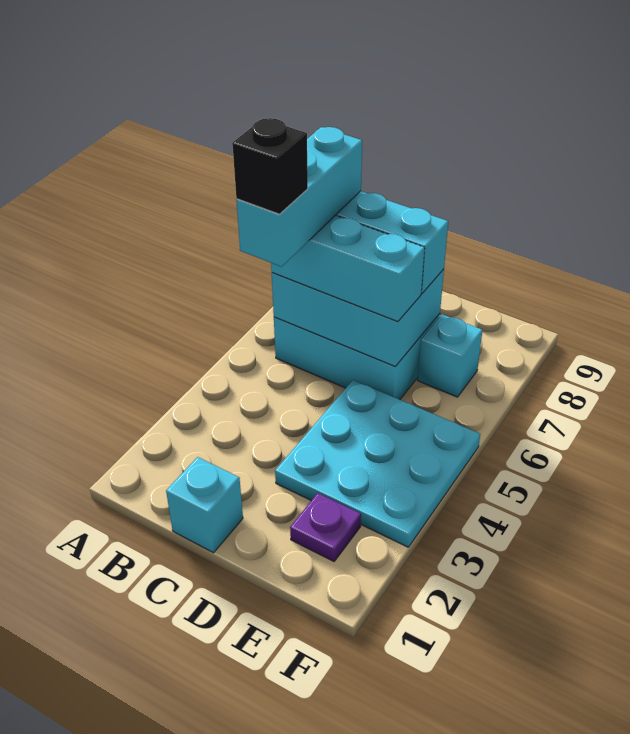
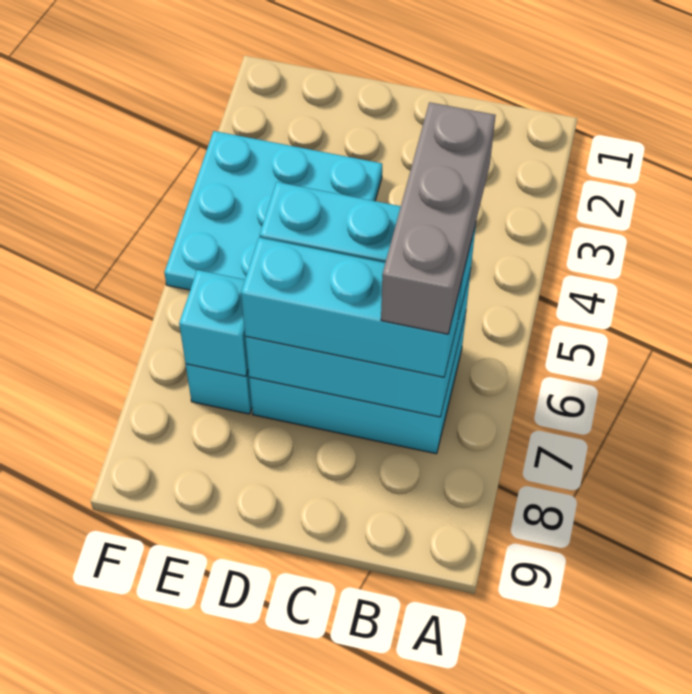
cyan 1x3 brick [236,127,362,267] -> grey 1x3 brick [381,102,496,334]
black 1x1 brick [232,118,308,214] -> none
cyan 1x1 brick [166,457,243,553] -> cyan 1x1 brick moved to [179,270,248,376]
purple 1x1 plate [290,493,361,561] -> none

